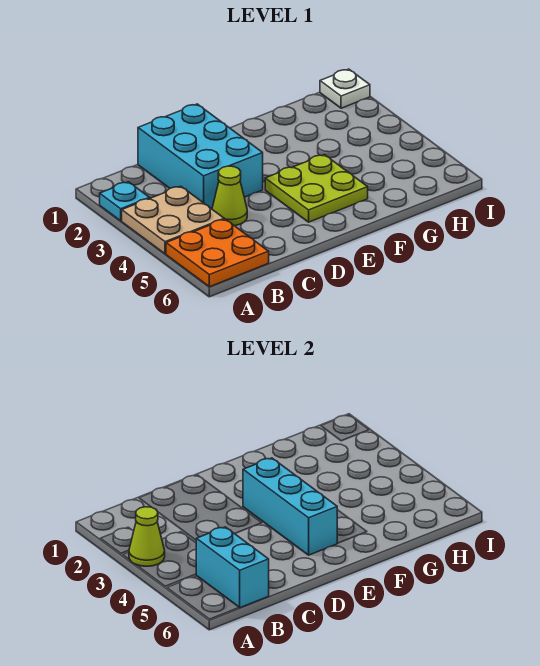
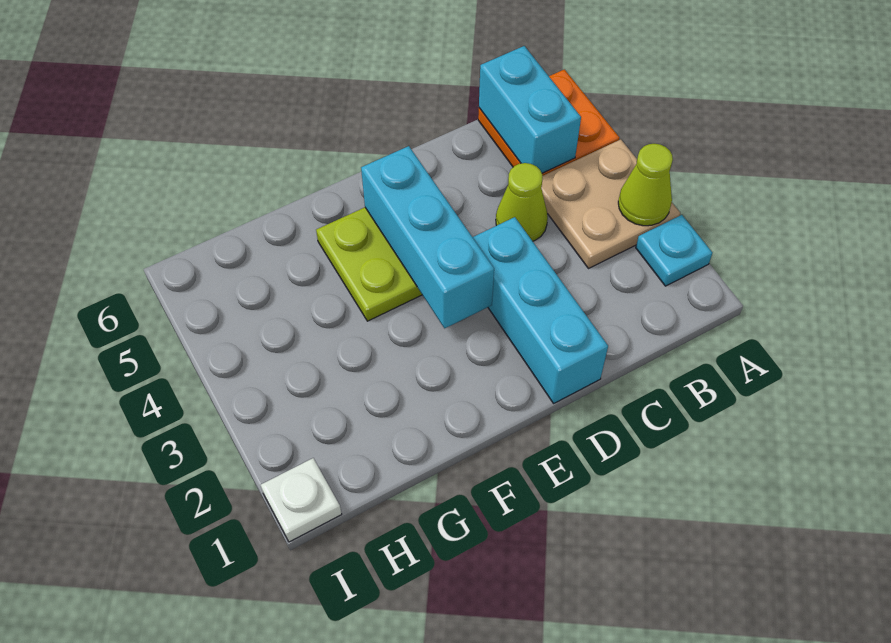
cyan 2x3 brick [138,104,263,209] -> cyan 1x3 brick [473,217,608,403]

